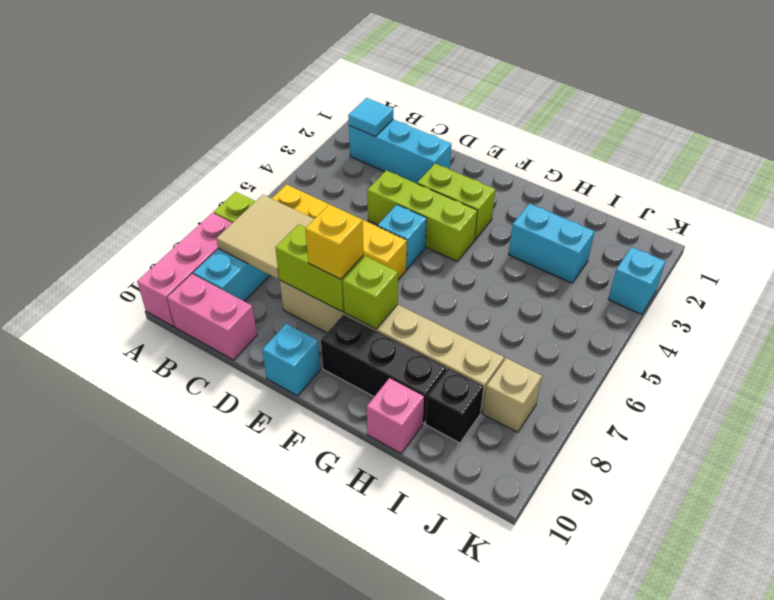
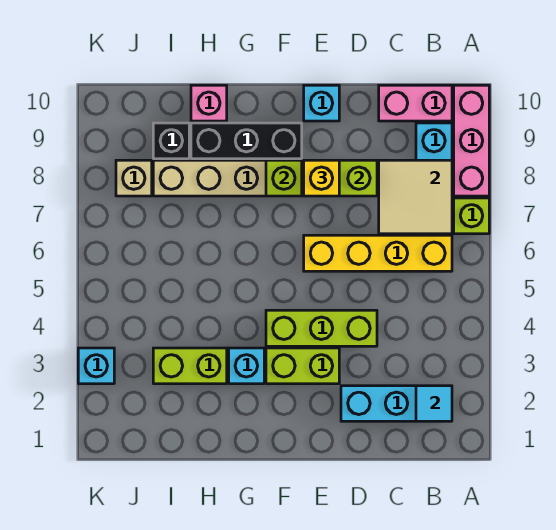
cyan 1x1 brick [378,205,427,269] -> cyan 1x1 brick moved to [229,348,264,384]
cyan 1x2 brick [508,204,595,283] -> lime 1x2 brick [153,348,227,384]

